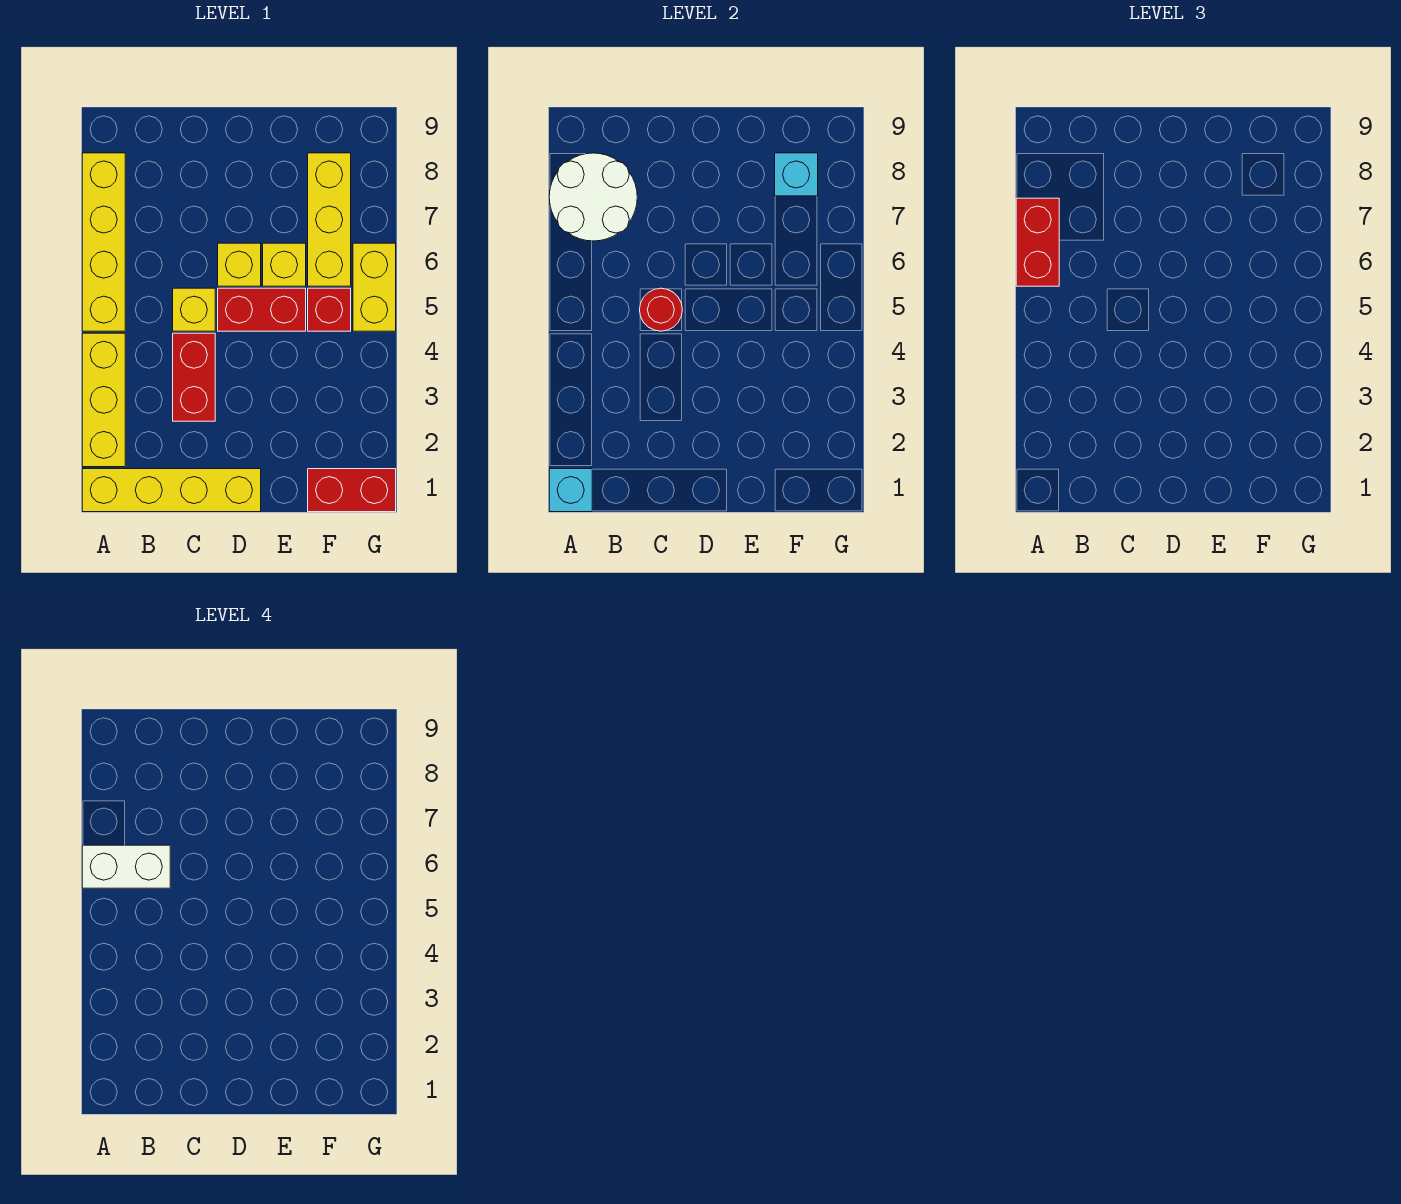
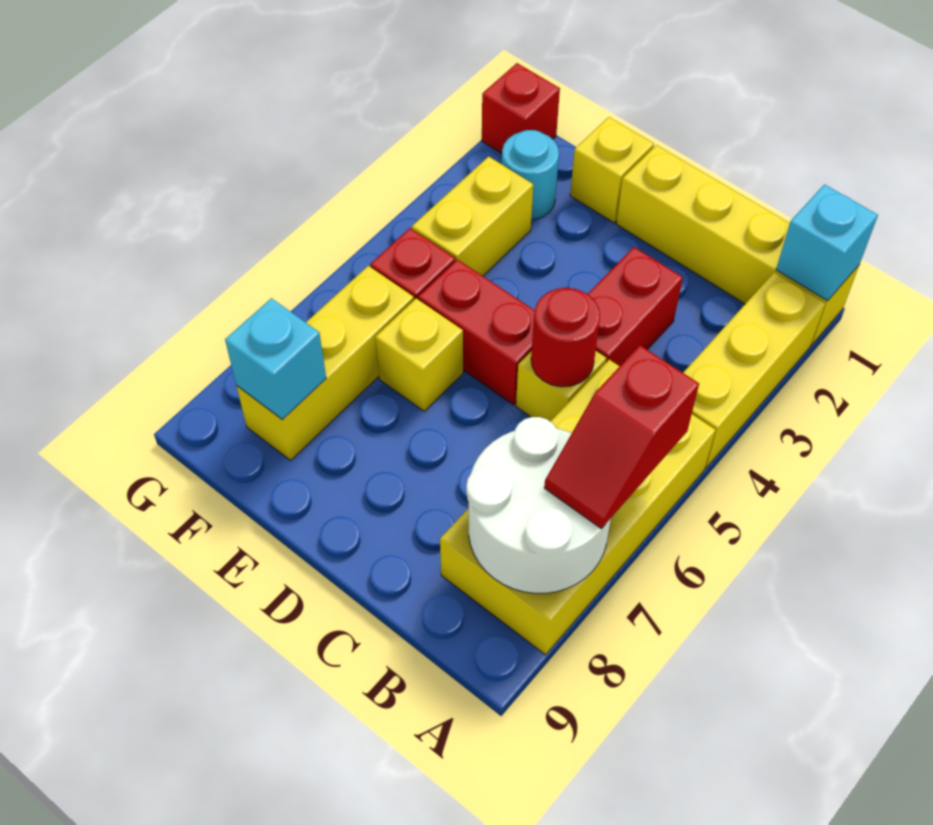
yellow 1x4 brick [82,153,125,331] -> yellow 2x4 brick [440,360,716,655]
red 1x2 brick [1016,198,1059,286] -> red 1x2 slope [544,345,699,529]
white 1x2 brick [82,845,170,888] -> none
yellow 1x1 brick [218,243,261,286] -> yellow 1x1 brick moved to [570,117,654,223]
red 1x2 brick [308,469,396,512] -> red 1x1 brick [482,63,560,153]
none -> cyan 1x1 round brick [502,130,559,220]
yellow 1x2 brick [353,243,396,331] -> yellow 1x2 brick moved to [412,156,533,276]

